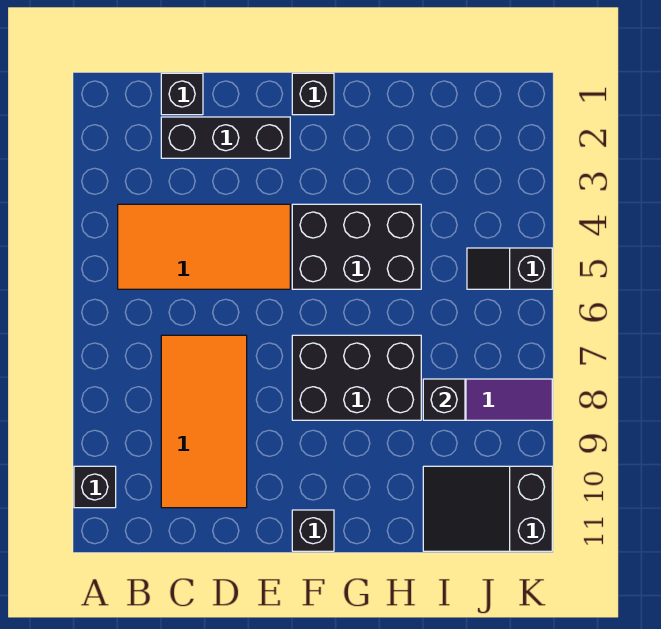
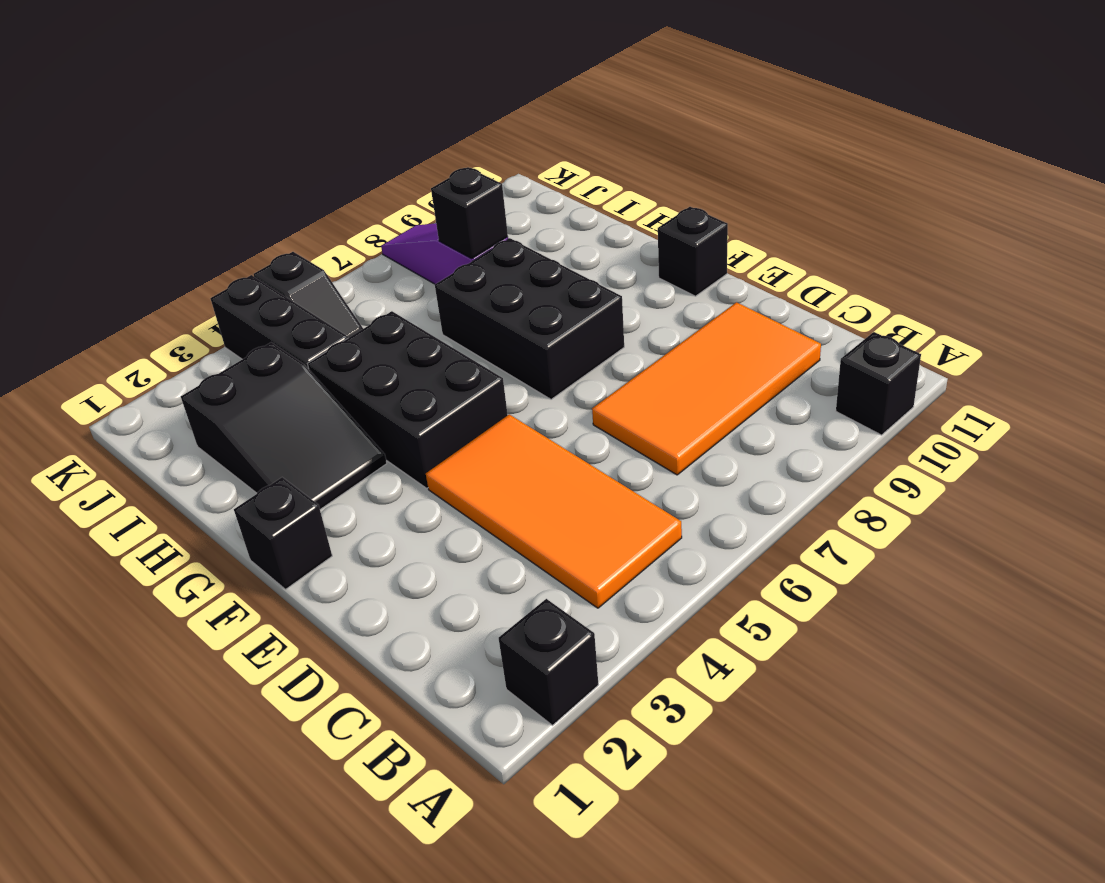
black 1x1 brick [161,73,203,115] -> black 1x1 brick moved to [499,599,598,725]
black 1x3 brick [161,117,290,158] -> black 1x3 brick moved to [211,275,348,369]
black 2x3 slope [423,466,552,551] -> black 2x3 slope moved to [181,342,387,509]

